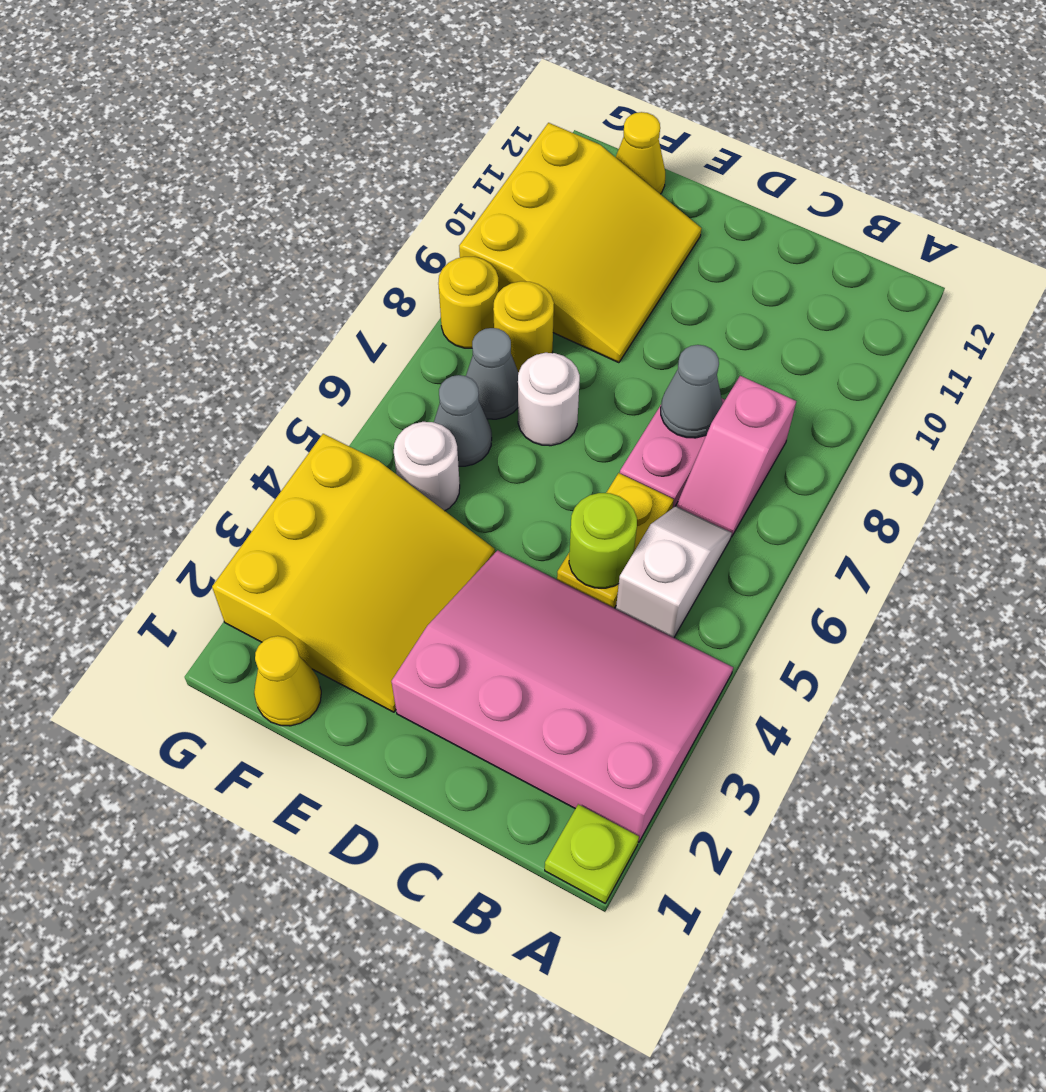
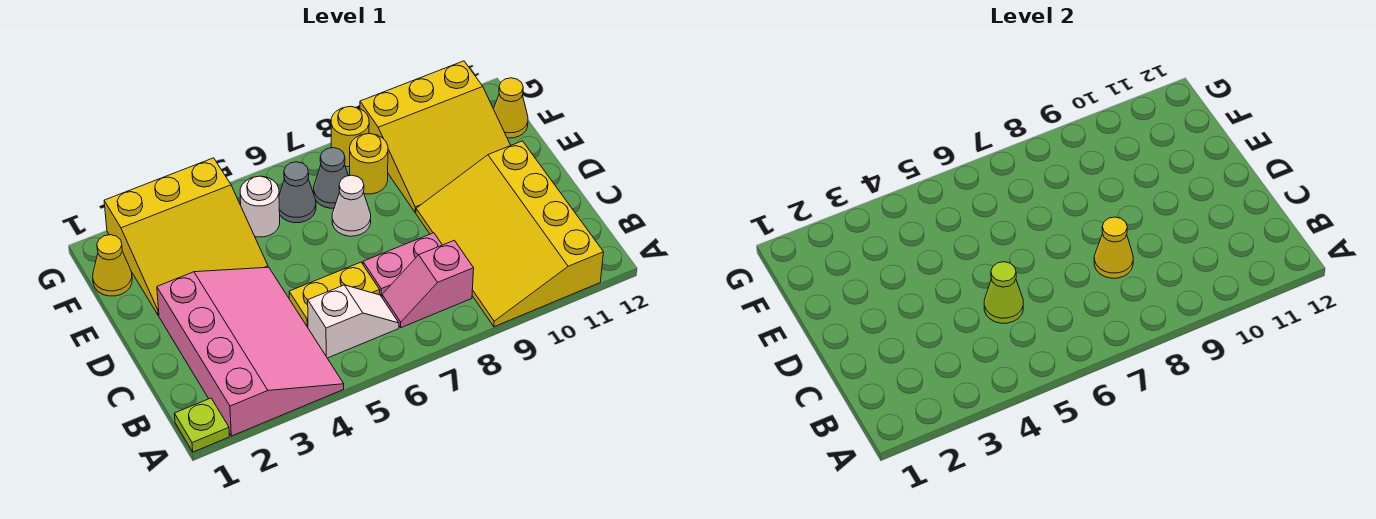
none -> yellow 3x4 slope [416,141,604,327]
lime 1x1 round brick [569,493,637,588] -> lime 1x1 cone [984,262,1023,323]
grey 1x1 cone [661,345,722,438] -> yellow 1x1 cone [1094,217,1133,278]
white 1x1 round brick [518,353,580,446] -> white 1x1 cone [332,175,371,236]

